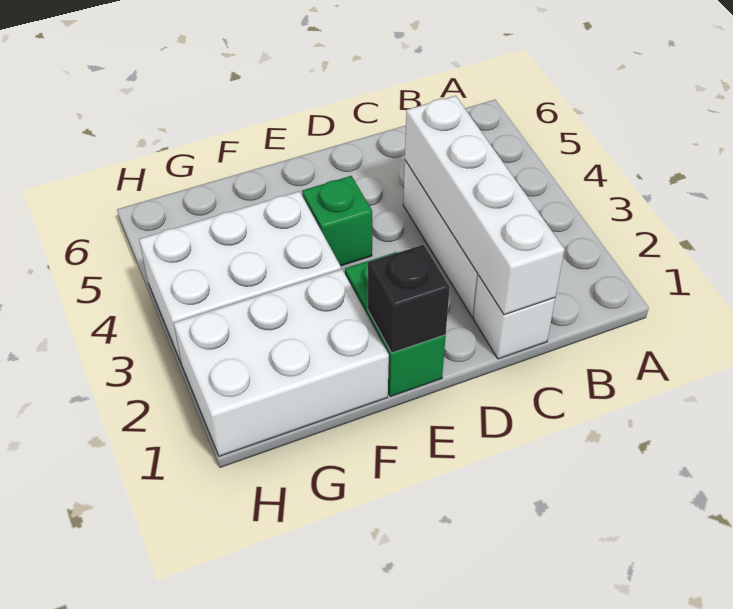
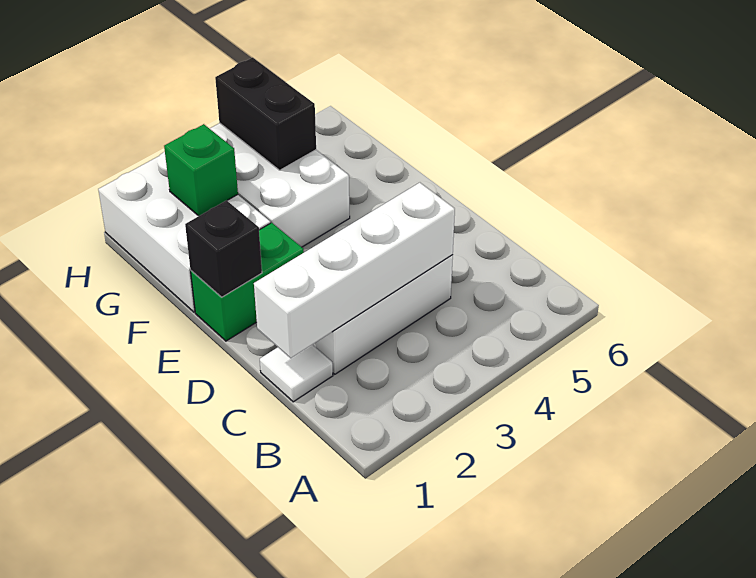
white 1x1 brick [473,275,555,359] -> white 1x1 tile [260,345,333,402]
green 1x1 brick [302,176,372,266] -> green 1x1 brick moved to [164,124,238,216]
none -> black 1x2 brick [215,58,316,170]

